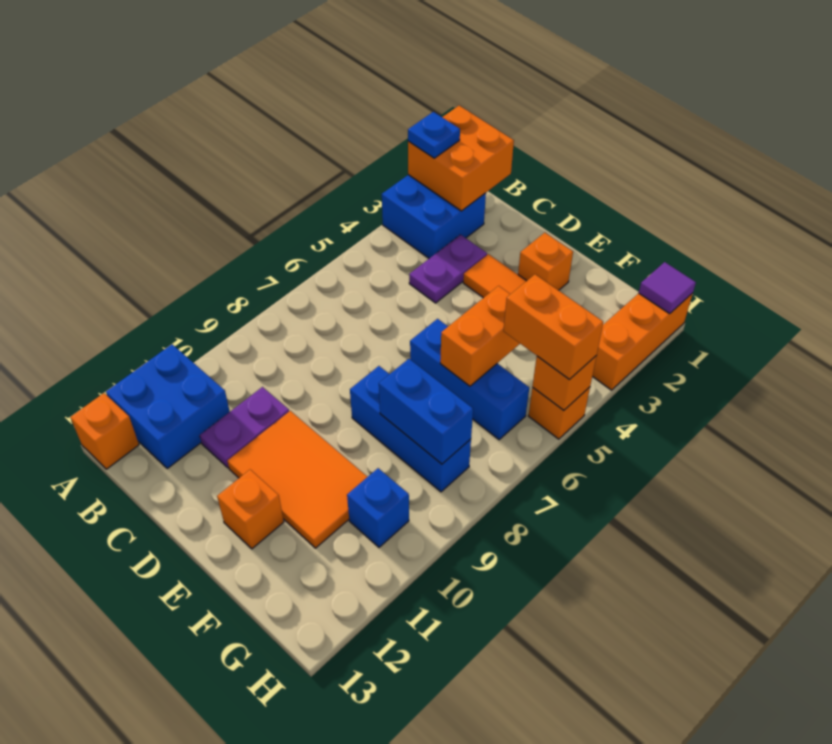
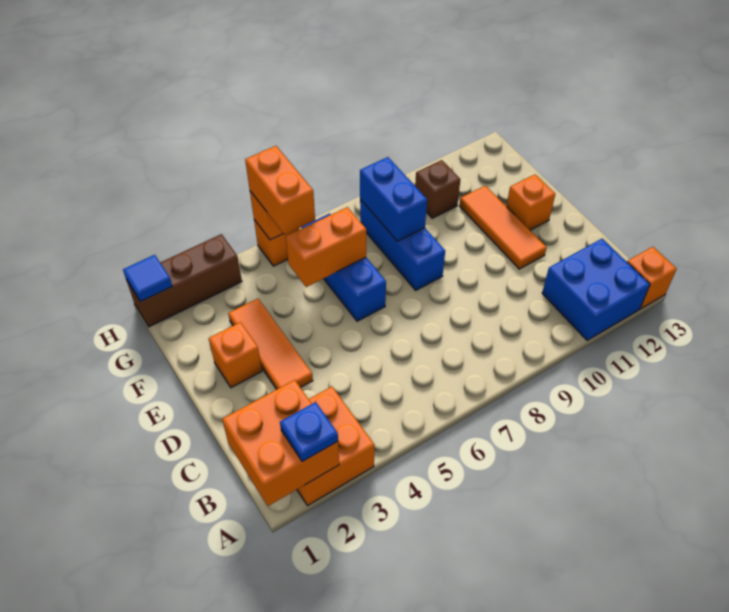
blue 2x2 brick [382,175,486,258] -> orange 2x2 brick [297,387,374,506]
purple 1x2 plate [409,235,487,303] -> none
purple 1x2 plate [200,387,289,468] -> none
orange 2x3 tile [227,411,367,548] -> orange 1x3 tile [460,186,546,269]
blue 1x1 brick [347,468,409,547] -> brown 1x1 brick [415,160,460,218]
orange 1x3 brick [592,293,693,390] -> brown 1x3 brick [127,234,242,327]
purple 1x1 tile [639,262,696,314] -> blue 1x1 tile [123,255,172,302]

